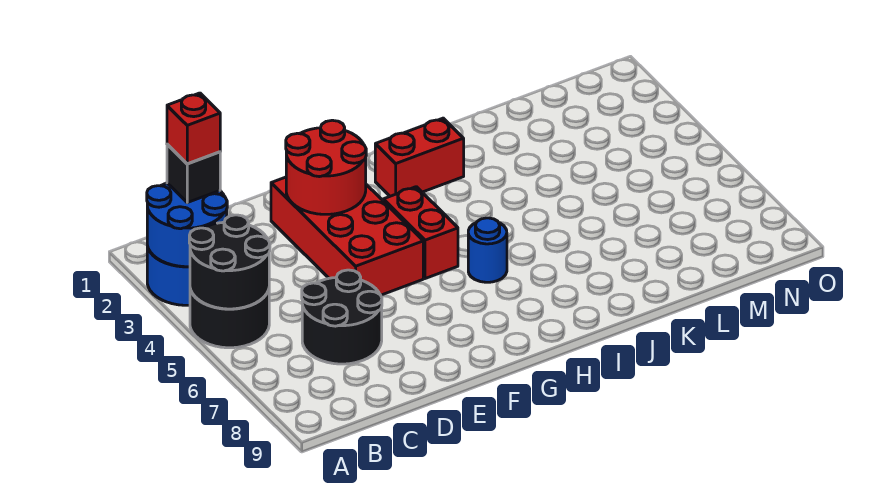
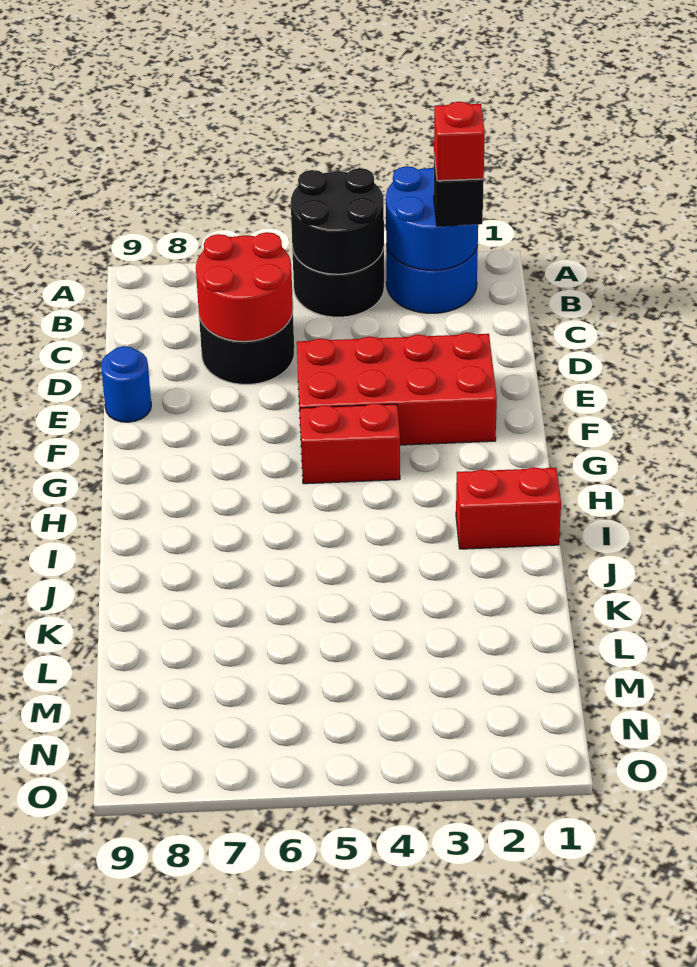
red 2x2 round brick [286,120,366,214] -> red 2x2 round brick moved to [196,232,293,341]
red 1x2 brick [375,118,464,196] -> red 1x2 brick turned to [456,467,561,549]
blue 1x1 round brick [468,218,507,282] -> blue 1x1 round brick moved to [101,346,151,422]

